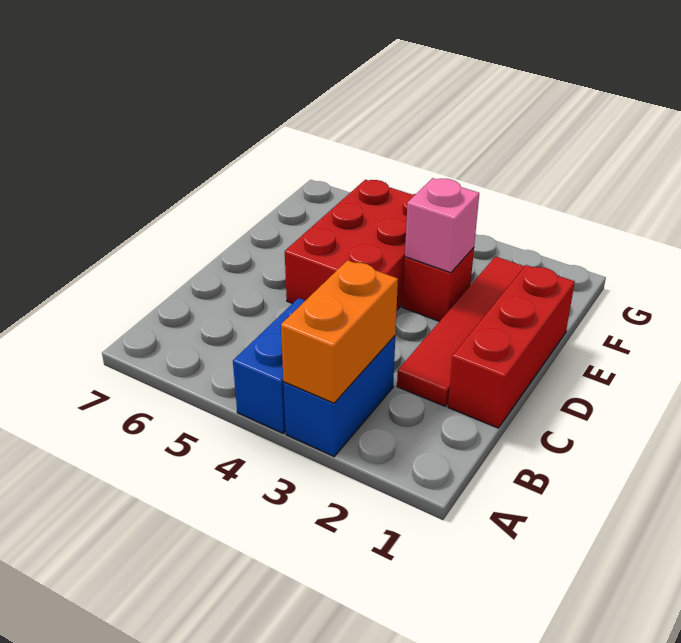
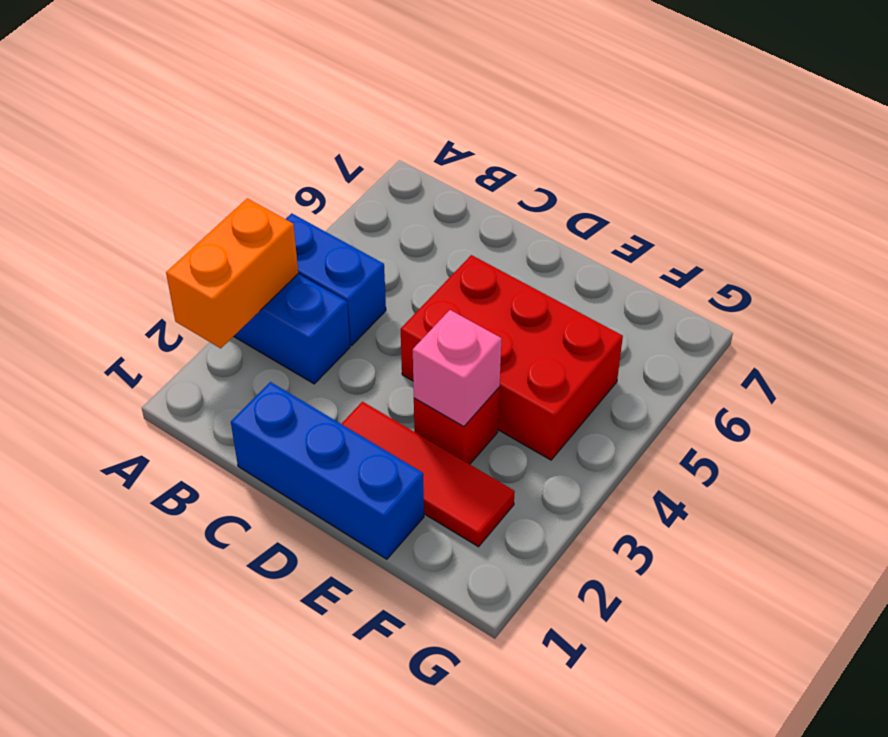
orange 1x2 brick [281,260,398,403] -> orange 1x2 brick turned to [166,198,298,348]
red 1x3 brick [448,265,575,428] -> blue 1x3 brick [231,382,424,559]
red 1x4 tile [397,257,525,406] -> red 1x3 tile [342,402,515,547]

